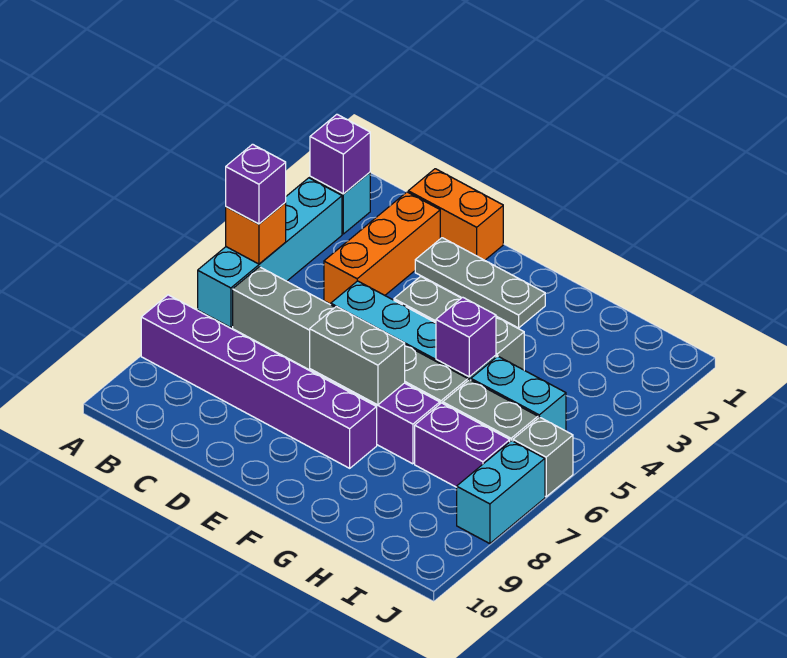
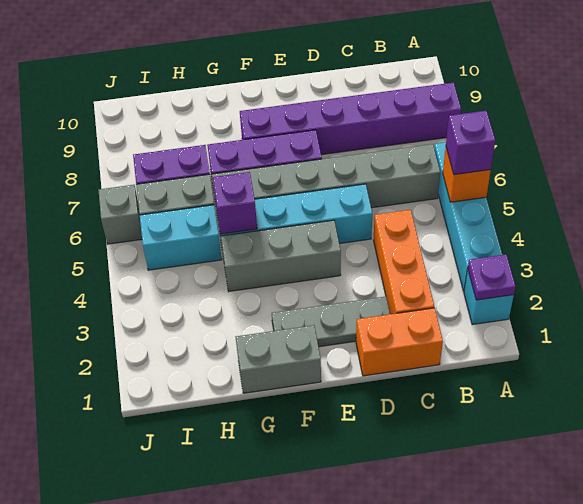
purple 1x1 brick [310,114,370,194] -> purple 1x1 plate [468,254,516,300]
grey 1x2 brick [310,306,405,405] -> grey 1x2 brick moved to [236,325,321,393]
cyan 1x2 brick [457,440,545,544] -> none

